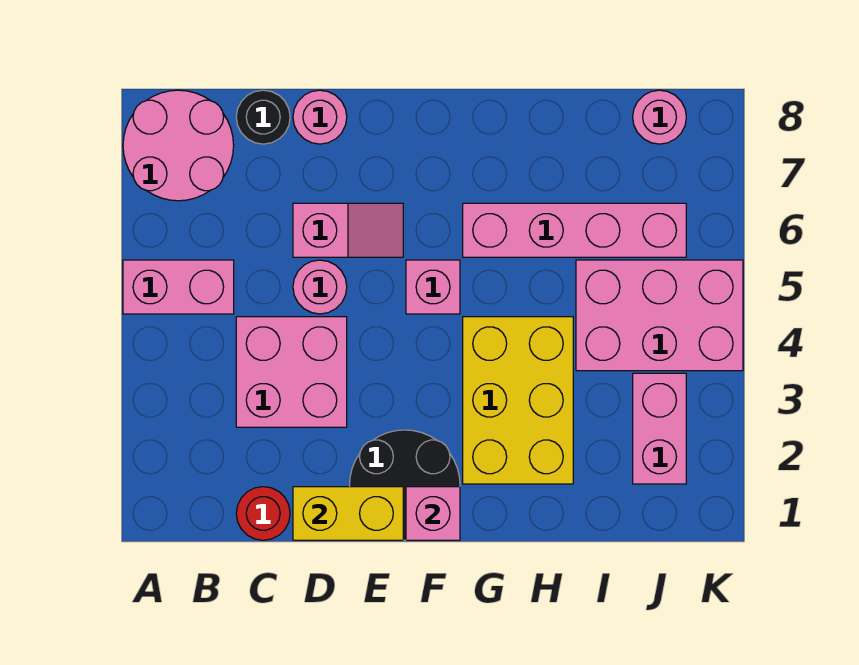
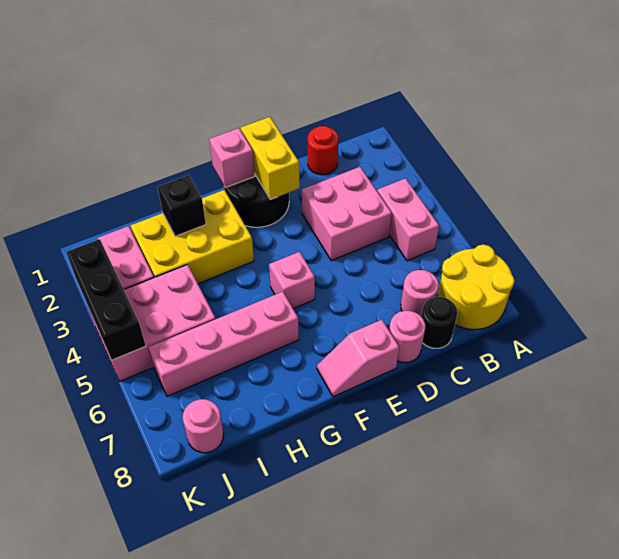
pink 1x2 brick [123,260,234,314] -> pink 1x2 brick turned to [377,178,439,261]
pink 2x2 round brick [123,90,234,201] -> yellow 2x2 round brick [437,245,515,330]
yellow 1x2 brick [293,487,403,540] -> yellow 1x2 brick turned to [241,117,300,200]
pink 1x1 round brick [293,260,347,314] -> pink 1x1 round brick moved to [401,270,438,316]
pink 1x2 slope [293,203,403,257] -> pink 1x2 slope moved to [317,320,399,397]
yellow 2x3 brick [463,317,573,484] -> yellow 2x3 brick turned to [130,190,254,284]
none -> black 1x1 brick [158,175,206,236]
none -> black 1x3 brick [66,239,146,360]

